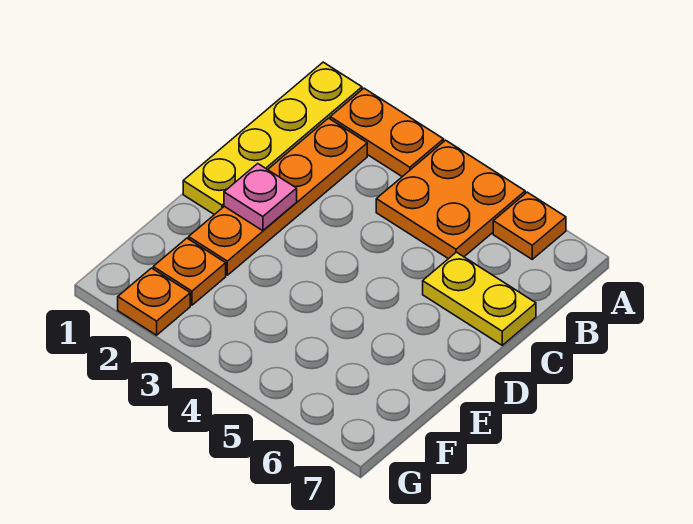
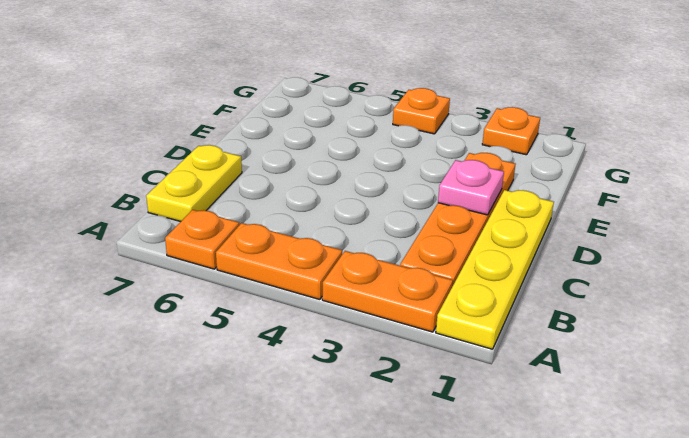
orange 2x2 plate [376,140,525,259] -> orange 1x2 plate [216,223,342,300]
yellow 1x2 plate [423,252,536,345] -> yellow 1x2 plate turned to [146,145,242,222]
orange 1x1 plate [153,238,226,305] -> orange 1x1 plate moved to [393,88,450,134]

